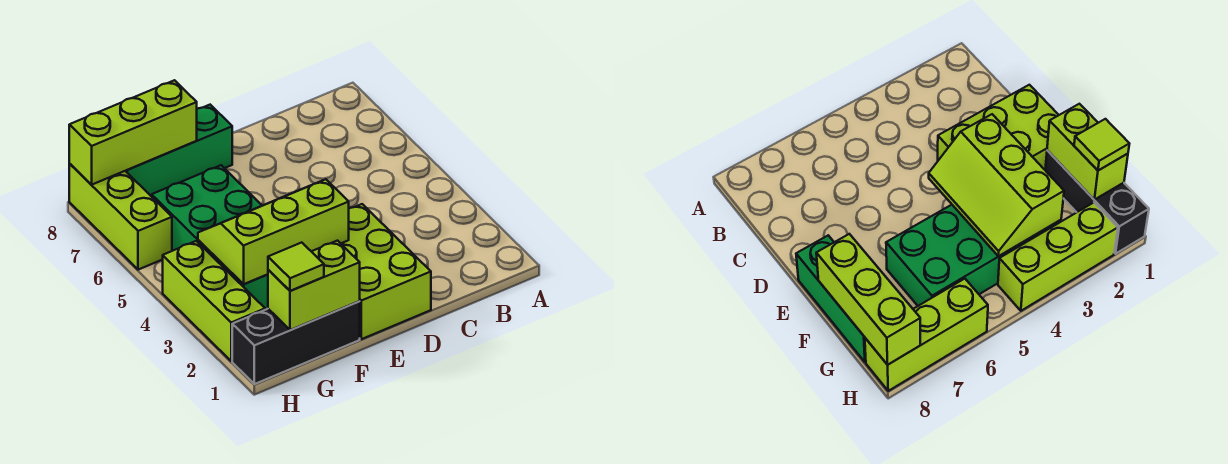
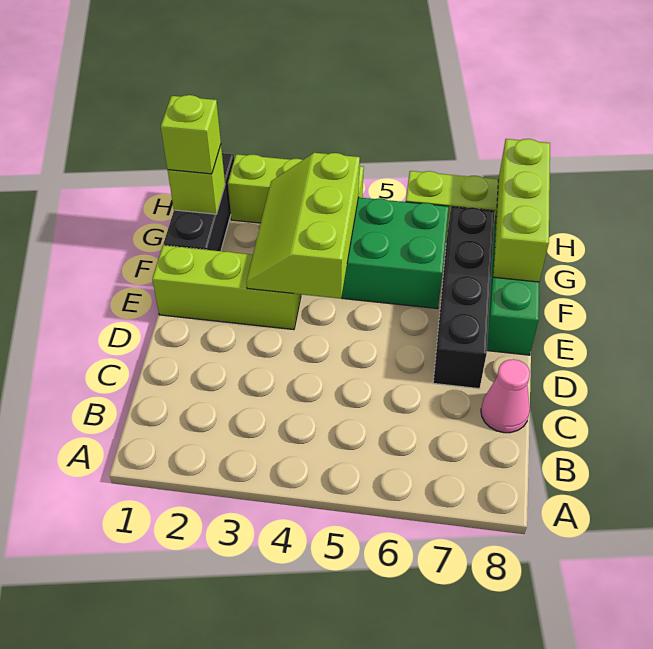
none -> pink 1x1 cone [481,359,530,433]
lime 2x3 brick [341,204,431,339] -> lime 1x3 brick [152,245,301,330]
none -> black 1x4 brick [433,206,495,389]
lime 2x3 slope [198,179,349,284] -> lime 2x3 slope turned to [246,153,360,298]
lime 1x2 brick [268,241,360,330] -> lime 1x1 brick [168,145,225,214]
lime 1x1 tile [268,243,324,291] -> lime 1x1 brick [161,95,221,174]

